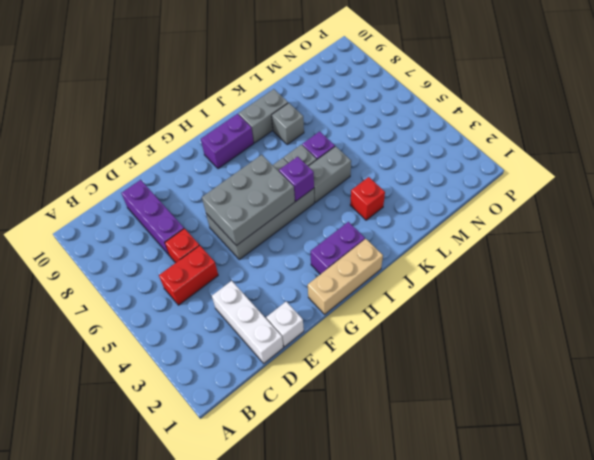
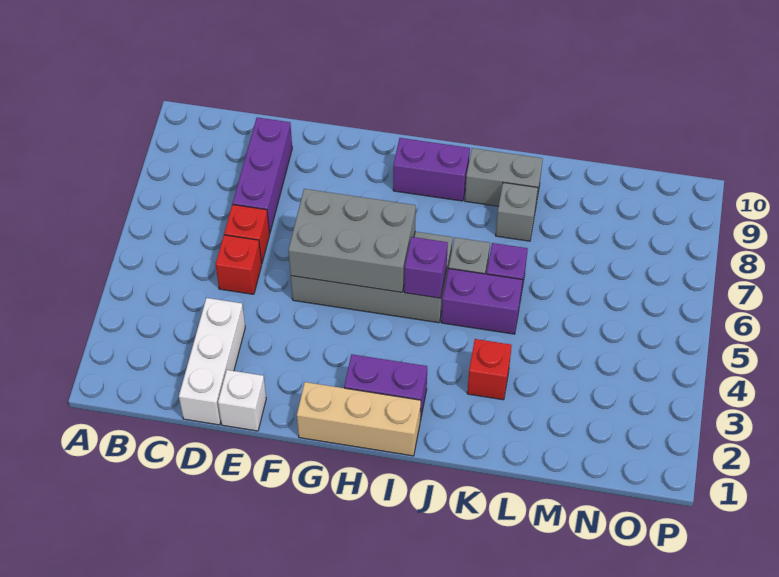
red 1x2 brick [159,245,218,305] -> red 1x1 brick [216,235,262,294]
grey 1x2 brick [308,146,351,202] -> purple 1x2 brick [441,269,523,334]

